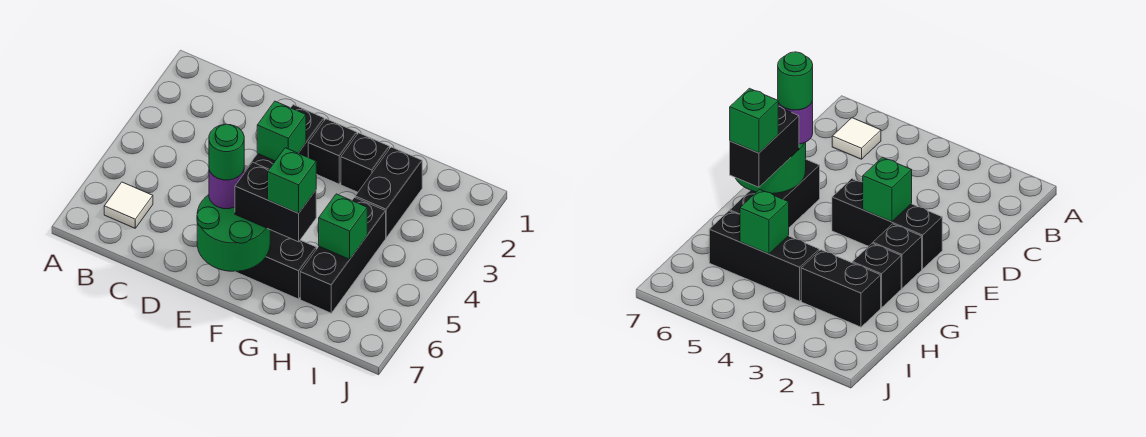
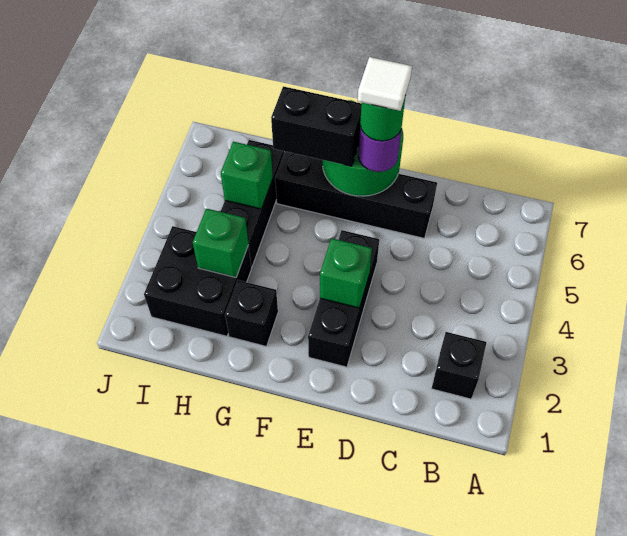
white 1x1 tile [104,182,153,228] -> white 1x1 tile moved to [358,57,412,111]
black 1x3 brick [235,230,316,299] -> black 1x4 brick [275,151,437,238]
black 1x1 brick [308,119,357,184] -> black 1x1 brick moved to [431,332,487,399]
green 1x1 brick [268,148,316,213] -> green 1x1 brick moved to [193,208,249,277]
black 1x2 brick [355,147,422,237] -> black 2x2 brick [144,226,252,336]

